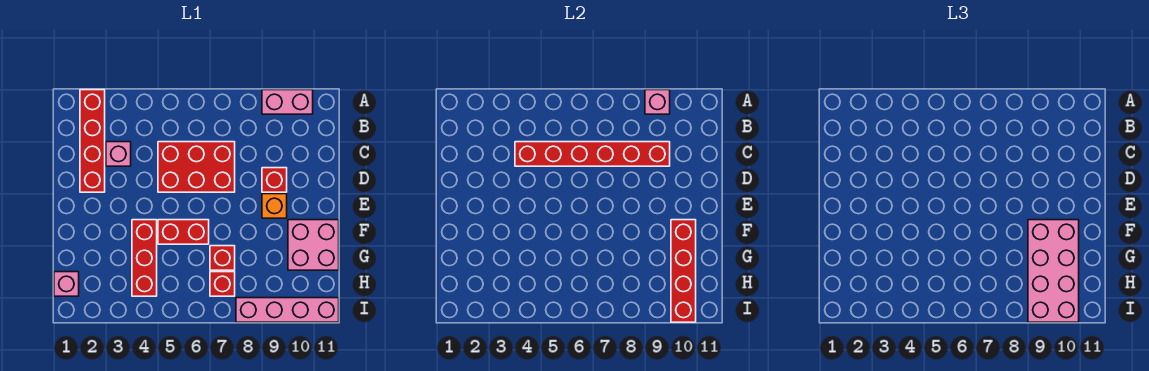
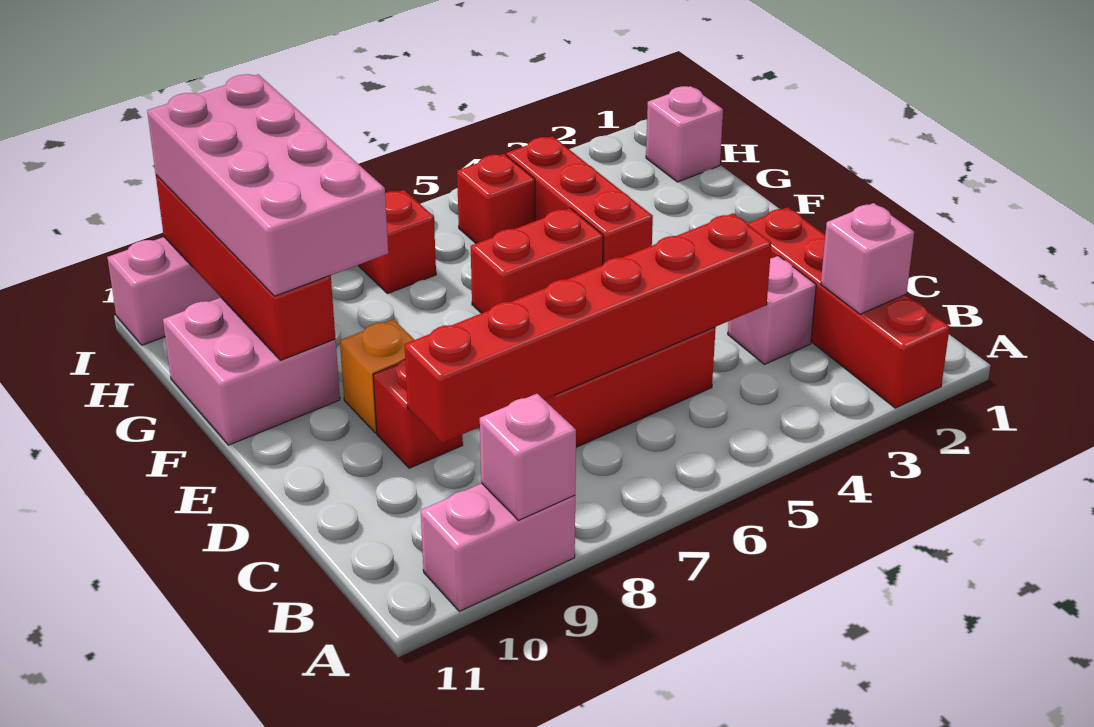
none -> pink 1x1 brick [821,203,914,314]
red 1x1 brick [210,246,235,270] -> red 1x1 brick moved to [457,154,535,244]

